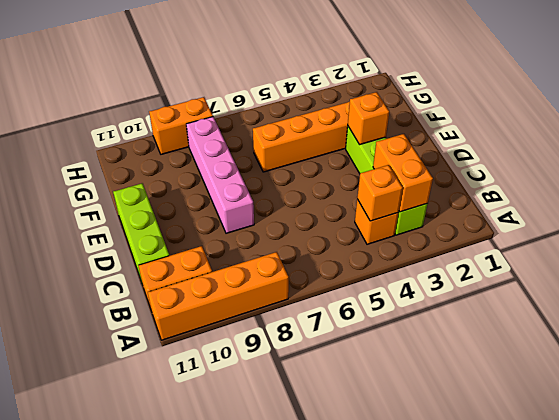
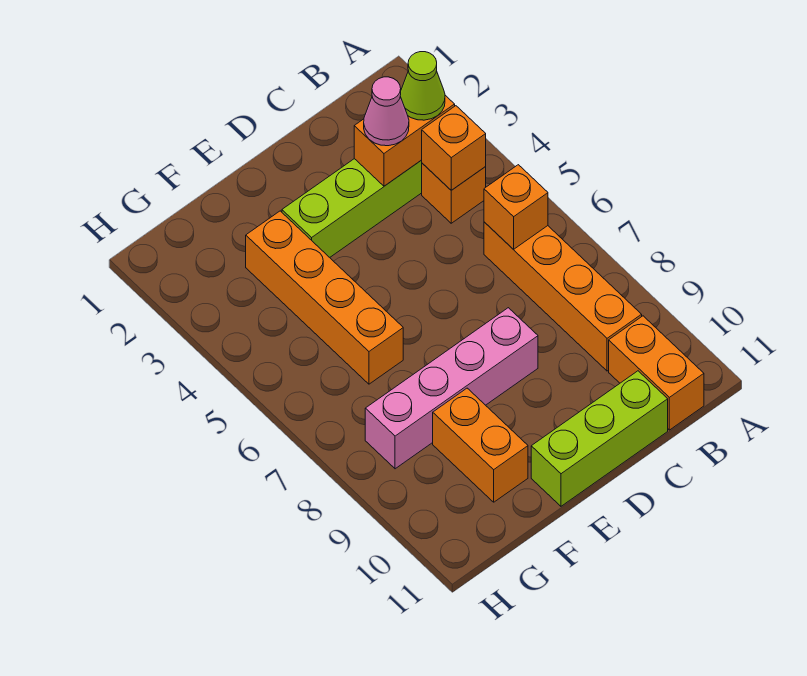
orange 1x4 brick [148,252,289,340] -> orange 1x4 brick moved to [484,222,642,371]
none -> lime 1x1 cone [400,52,445,120]
none -> pink 1x1 cone [364,77,409,146]
orange 1x1 brick [348,92,389,145] -> orange 1x1 brick moved to [484,165,548,249]
orange 1x2 brick [149,97,213,154] -> orange 1x2 brick moved to [433,388,528,502]

